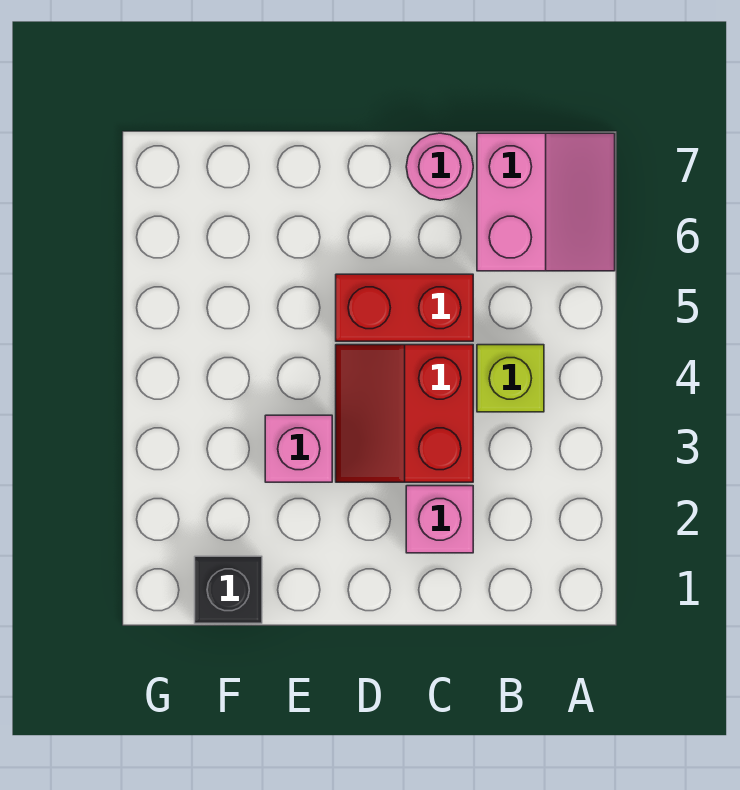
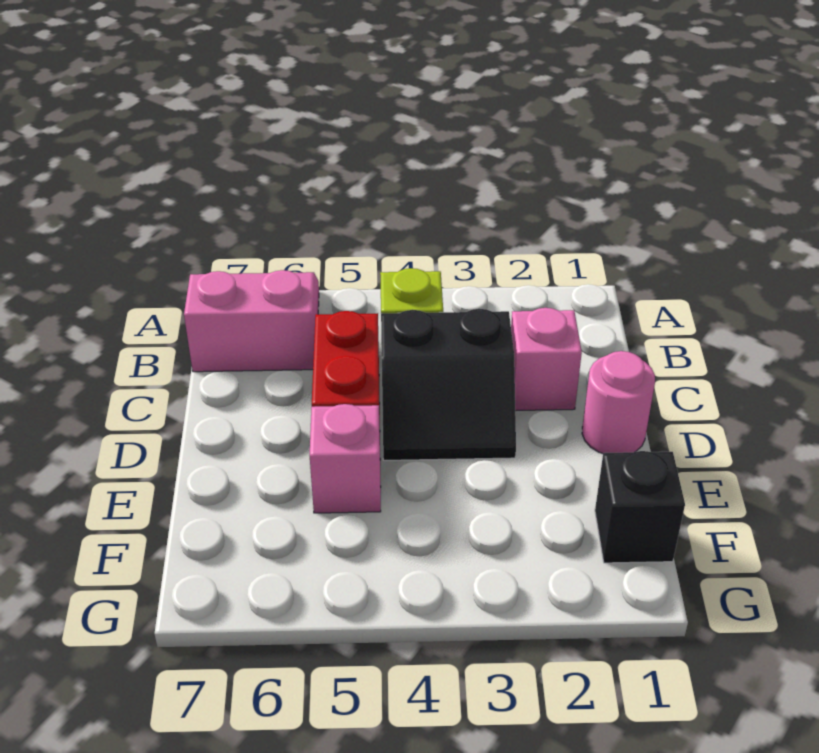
red 2x2 slope [336,345,473,482] -> black 2x2 slope [381,309,516,460]
pink 1x1 round brick [406,133,473,200] -> pink 1x1 round brick moved to [582,351,655,453]
pink 1x1 brick [265,415,332,482] -> pink 1x1 brick moved to [310,404,381,513]

